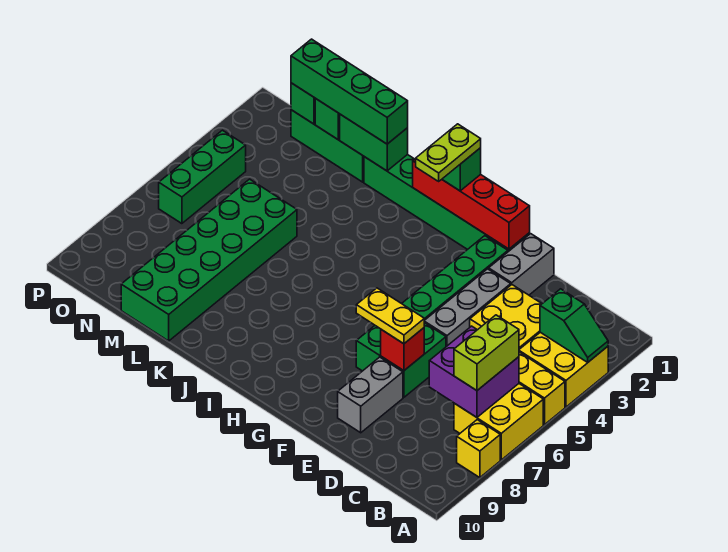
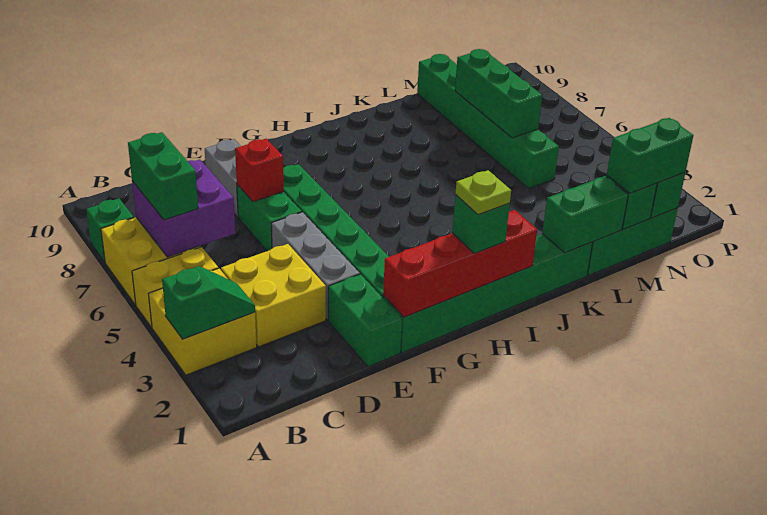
green 1x2 slope [540,289,608,363] -> green 1x2 slope turned to [162,266,255,339]
yellow 1x1 brick [457,420,500,478] -> green 1x1 brick [86,198,134,262]
lime 1x2 brick [454,315,519,391] -> green 1x2 brick [128,132,198,220]
grey 1x2 brick [489,234,554,295] -> green 1x2 brick [328,274,402,367]
yellow 1x2 plate [356,288,424,344] -> none
lime 1x2 plate [416,124,481,181] -> lime 1x1 plate [455,170,511,215]
green 1x4 brick [291,39,408,144] -> green 1x2 brick [607,118,694,193]
green 2x6 brick [121,179,297,341] -> green 1x6 brick [417,54,559,188]
green 1x3 brick [159,130,246,224] -> green 1x3 brick moved to [455,49,542,138]

